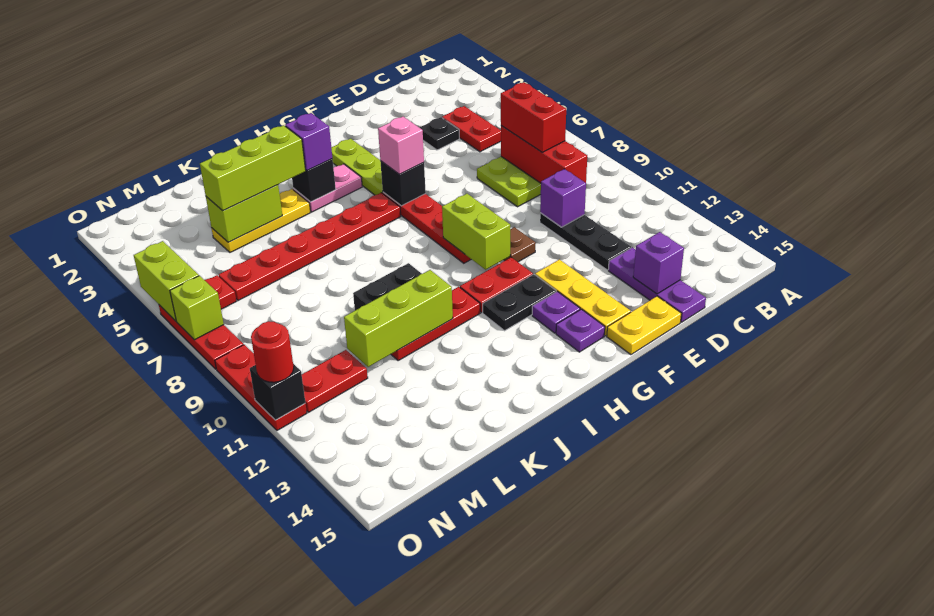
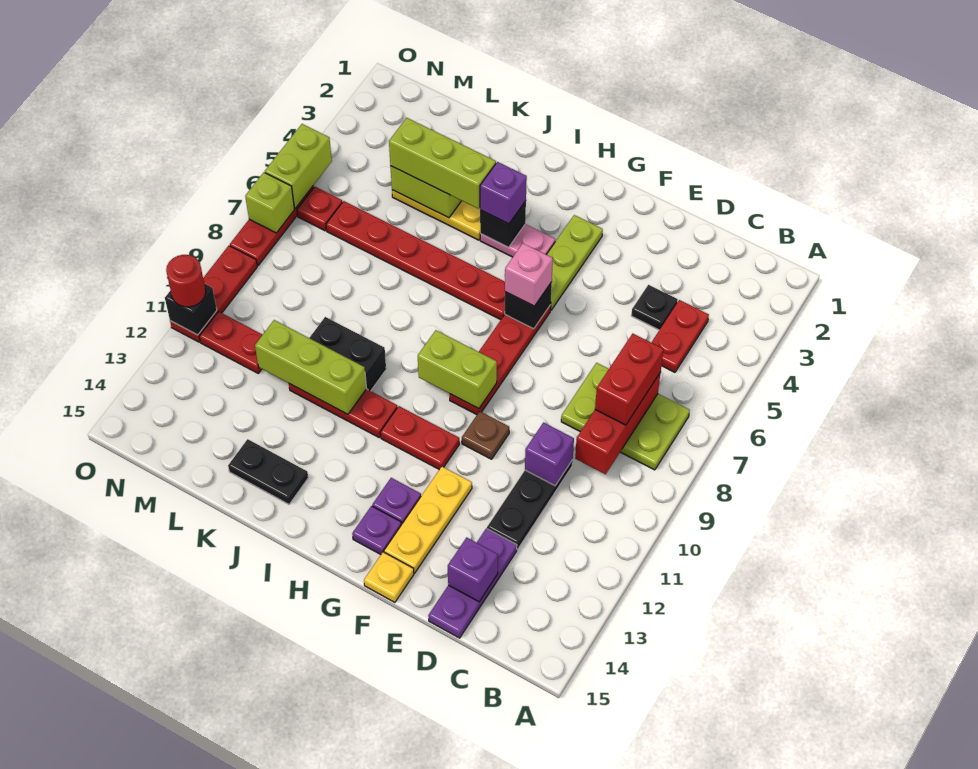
yellow 1x2 plate [607,296,681,355] -> yellow 1x1 plate [364,552,414,602]
lime 1x2 brick [442,194,510,270] -> lime 1x2 brick turned to [418,330,497,409]
black 1x2 plate [483,274,556,331] -> black 1x2 plate moved to [228,439,308,504]

